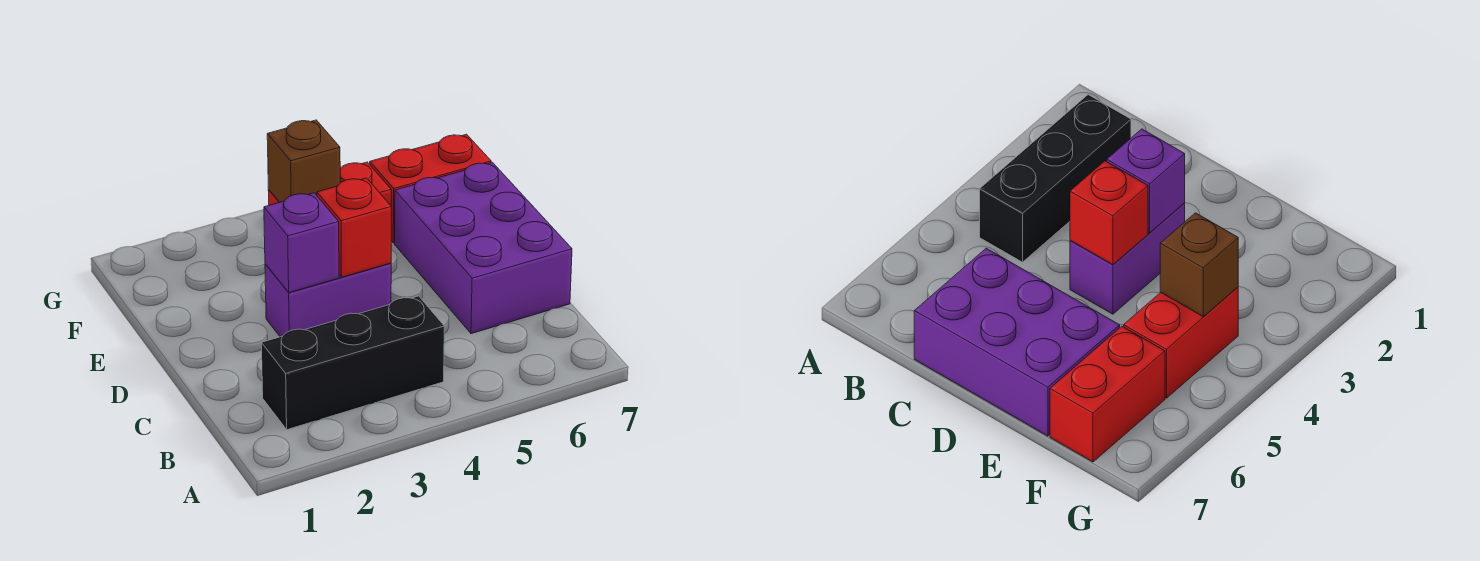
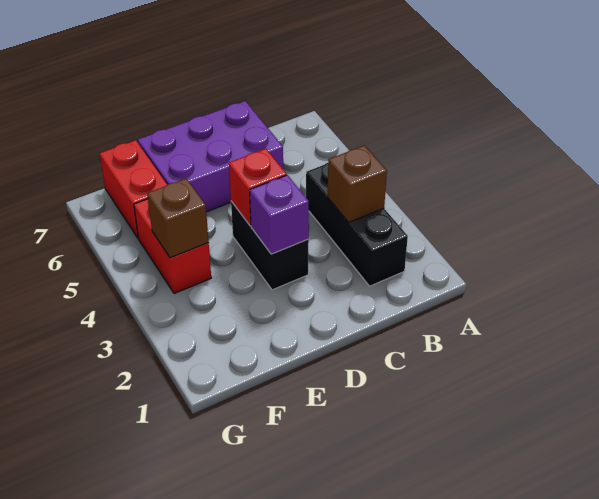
none -> brown 1x1 brick [328,145,387,222]
purple 1x2 brick [265,263,391,337] -> black 1x2 brick [231,201,309,290]

